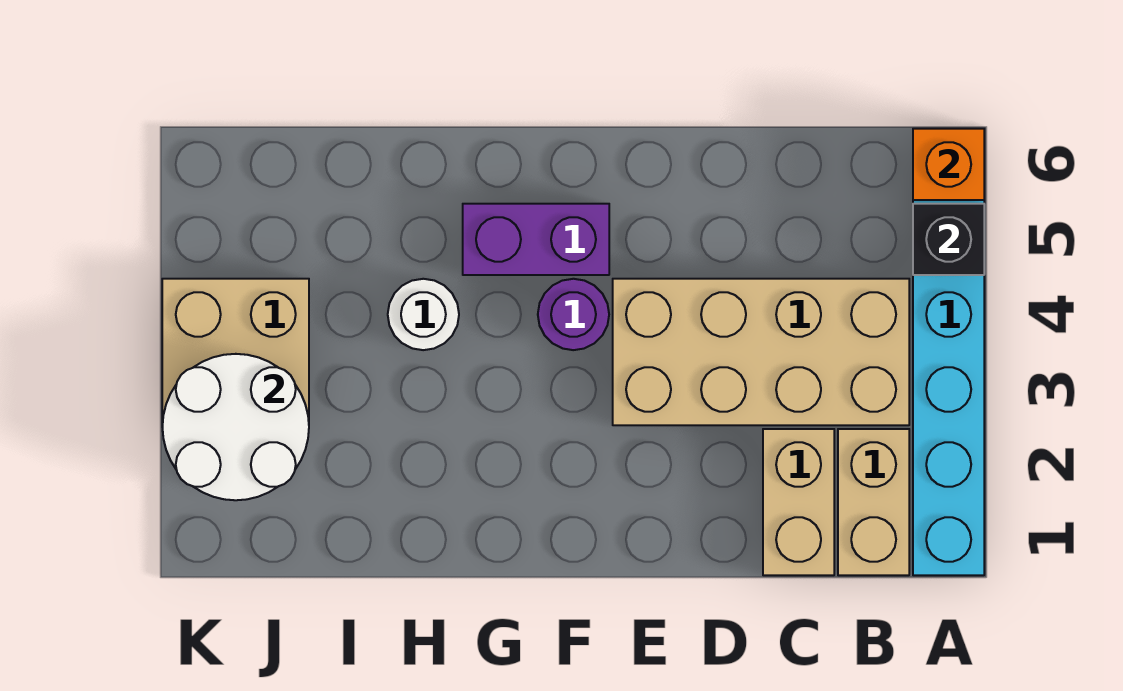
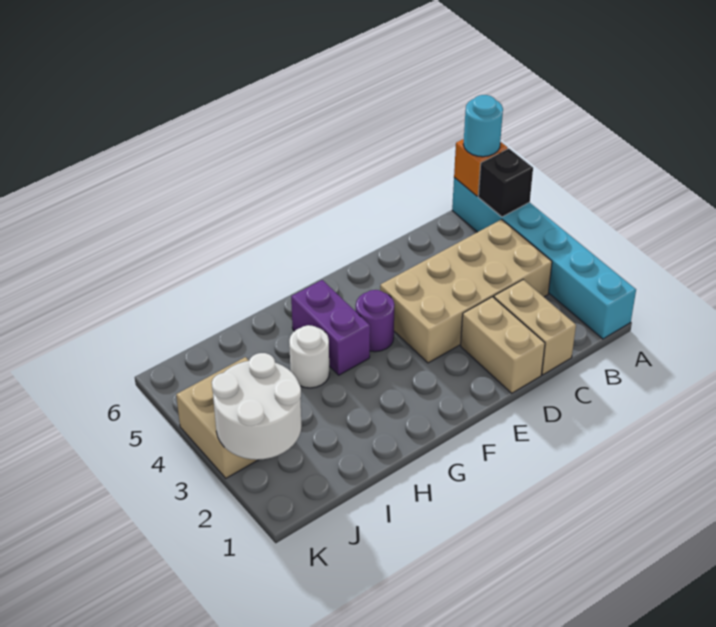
none -> cyan 1x1 round brick [463,95,503,157]
tan 1x2 brick [838,429,909,575] -> tan 1x2 brick moved to [461,297,545,393]
purple 1x2 brick [463,204,609,275] -> purple 1x2 brick turned to [291,280,370,375]

